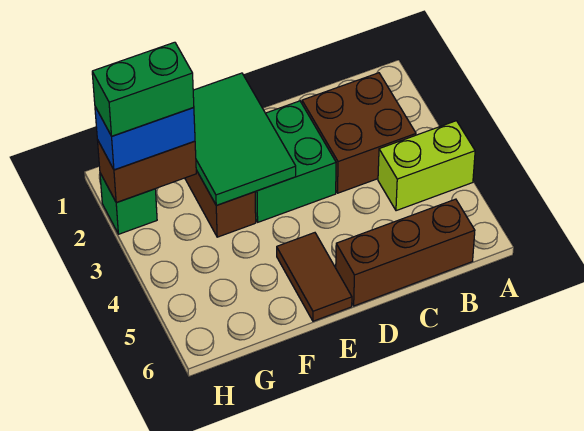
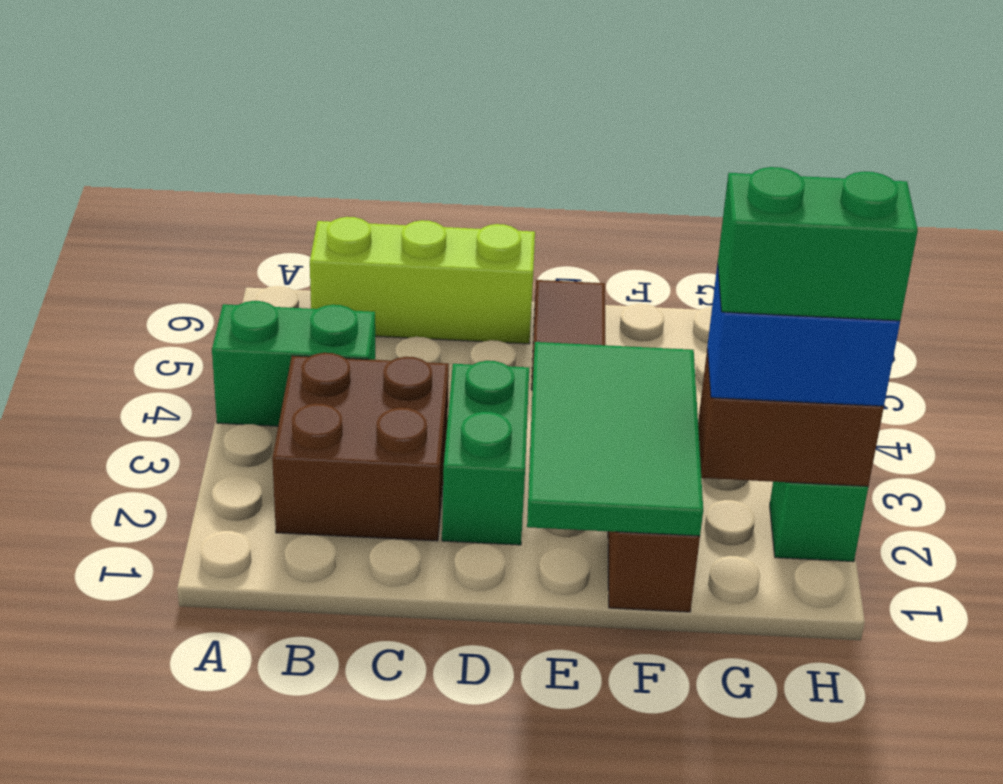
lime 1x2 brick [378,121,475,211] -> green 1x2 brick [212,301,375,426]
brown 1x3 brick [336,199,475,306] -> lime 1x3 brick [310,217,535,344]
green 2x2 brick [255,101,336,222] -> green 1x2 brick [442,361,529,545]

